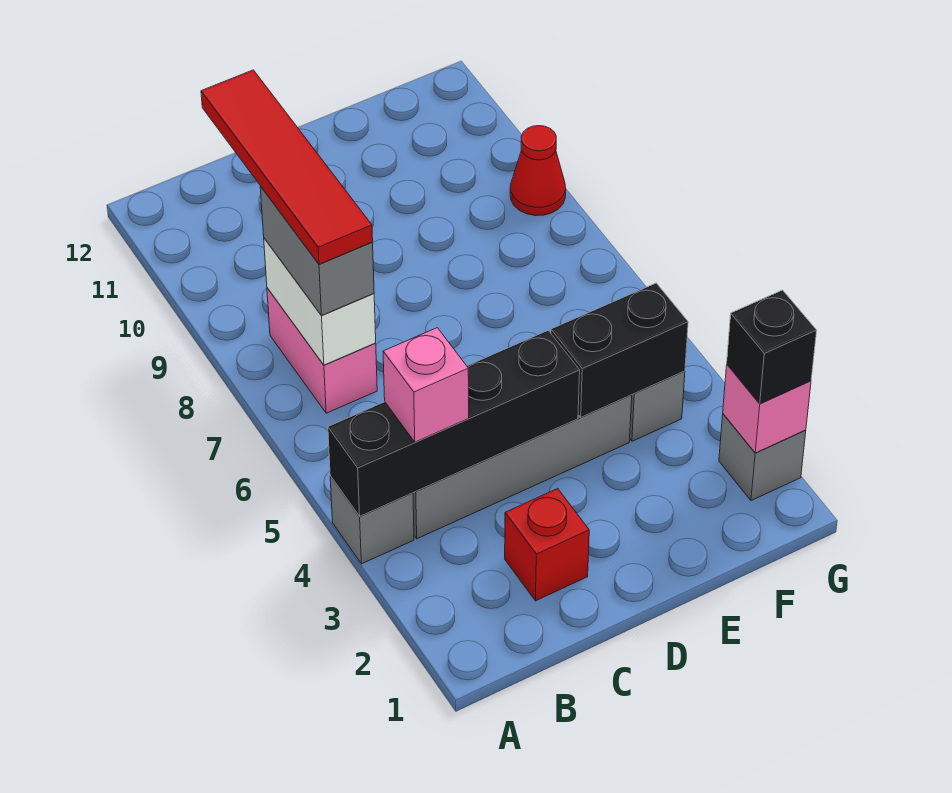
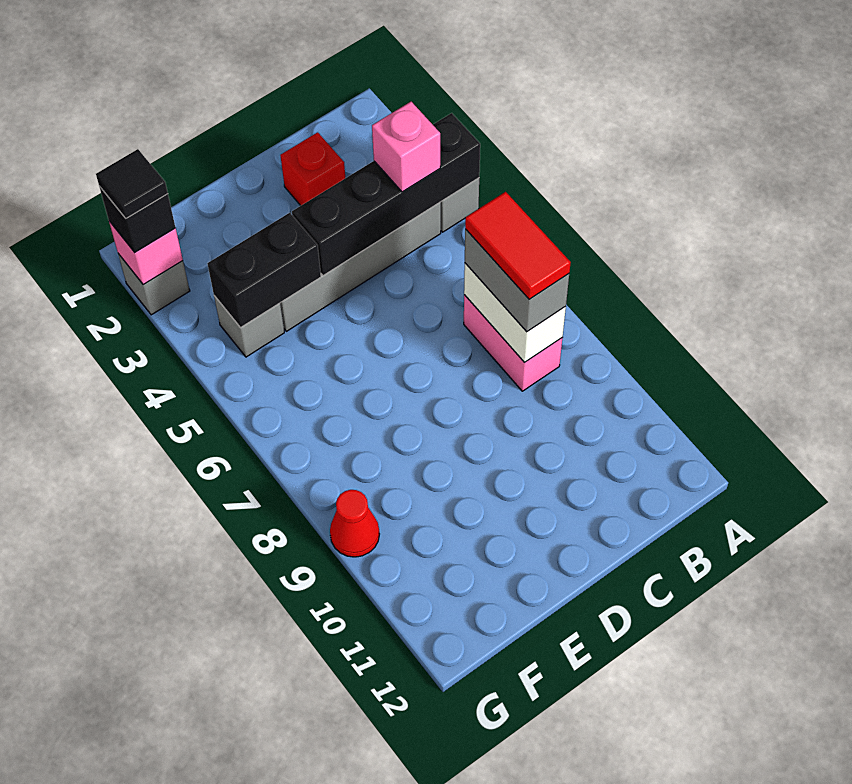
red 1x4 tile [201,70,373,264] -> red 1x2 tile [465,192,571,299]
none -> black 1x1 tile [96,149,168,218]

